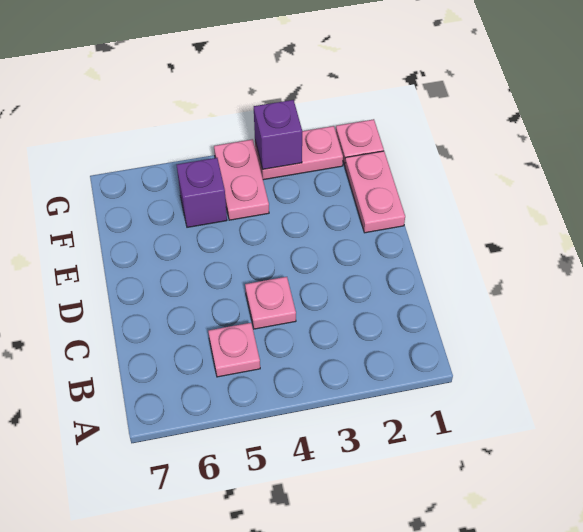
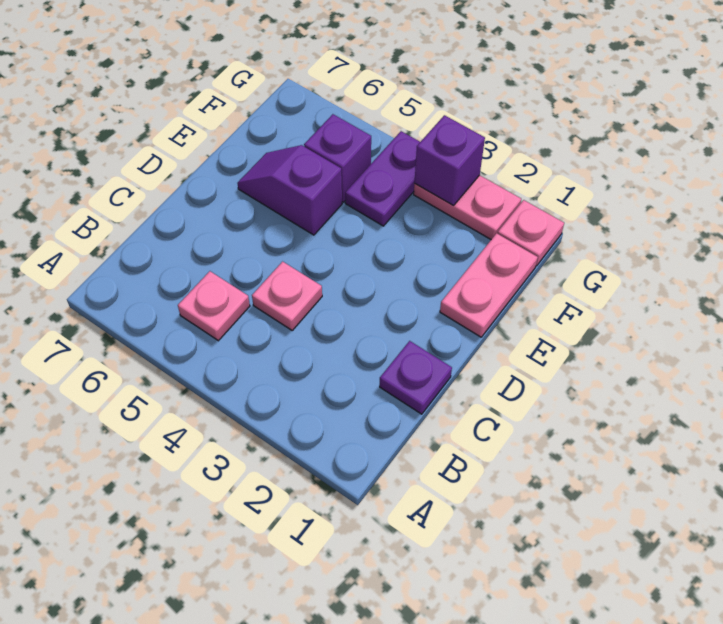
none -> purple 1x1 plate [380,341,452,414]
none -> purple 1x2 slope [237,145,342,235]
pink 1x2 plate [214,139,269,220] -> purple 1x2 plate [345,131,420,226]

